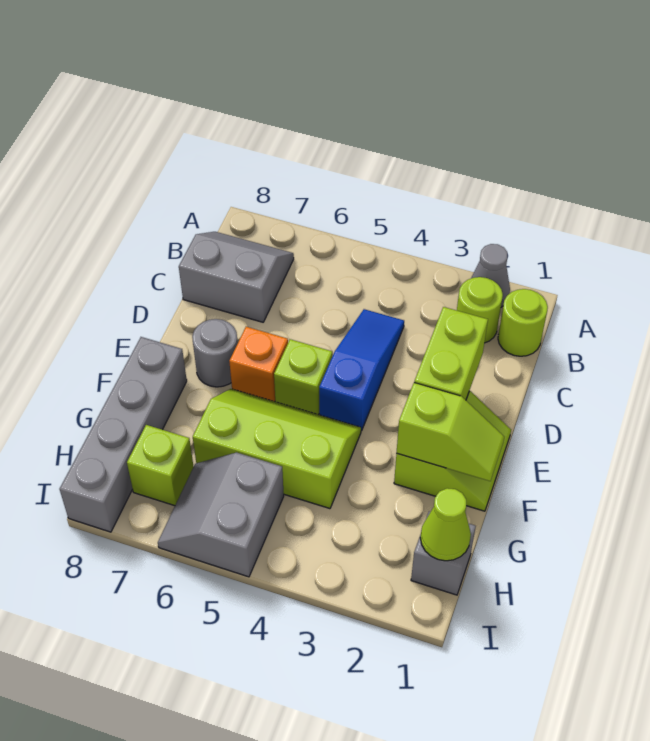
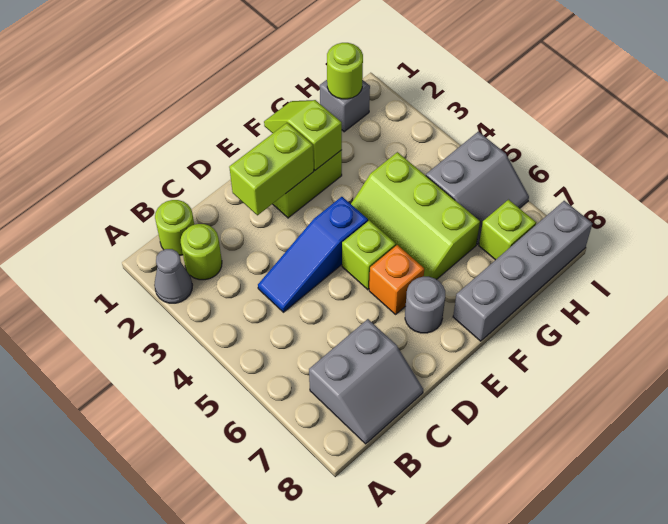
grey 2x2 slope [179,232,294,322] -> grey 2x2 slope turned to [309,319,423,444]
lime 1x1 cone [420,488,471,561] -> lime 1x1 round brick [327,43,363,99]

